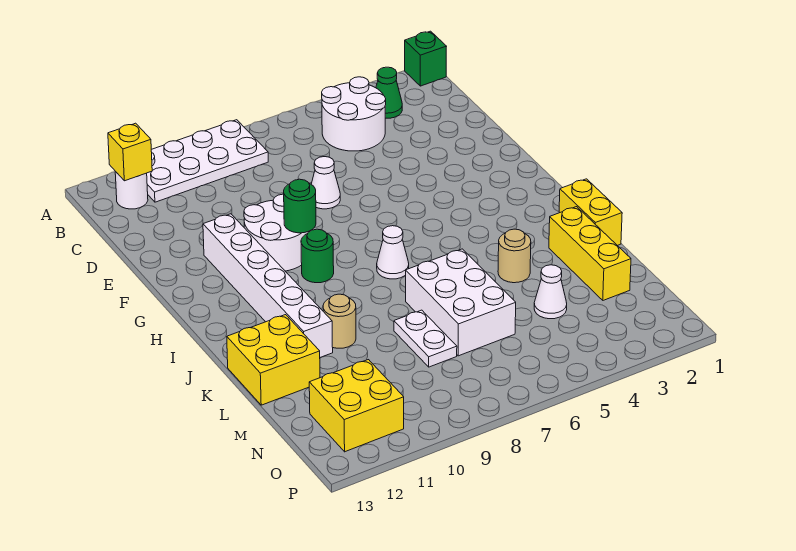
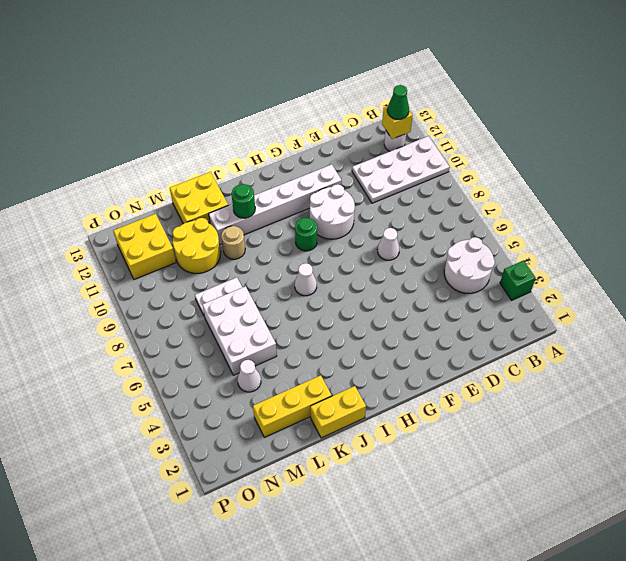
green 1x1 brick [405,31,447,86] -> green 1x1 brick moved to [500,261,536,300]
white 2x4 plate [147,120,268,202] -> white 2x4 plate turned to [352,136,450,203]
green 1x1 cone [376,67,402,118] -> green 1x1 cone moved to [387,85,409,119]
green 1x1 round brick [284,179,316,233] -> green 1x1 round brick moved to [232,184,255,218]
tan 1x1 round brick [498,229,531,283] -> none
white 2x3 brick [406,249,516,356] -> white 2x3 brick turned to [203,286,277,375]
none -> yellow 2x2 round brick [173,218,221,273]

